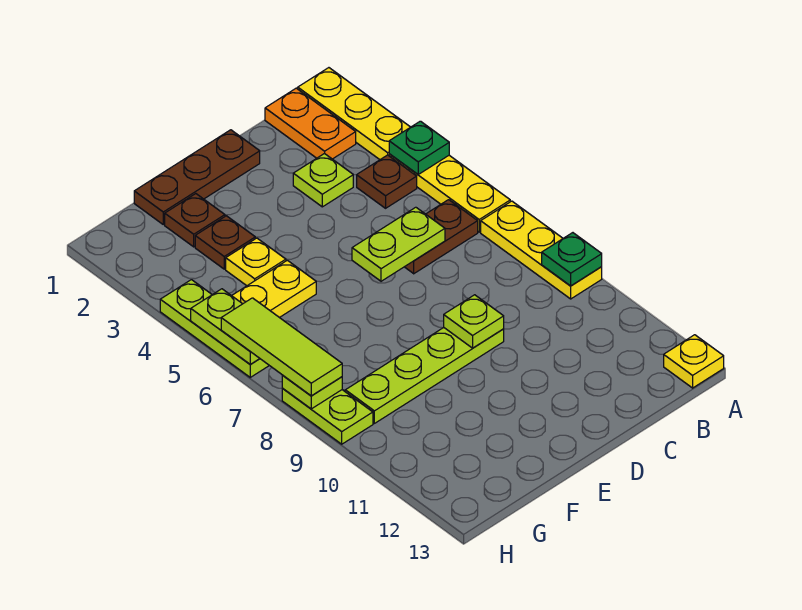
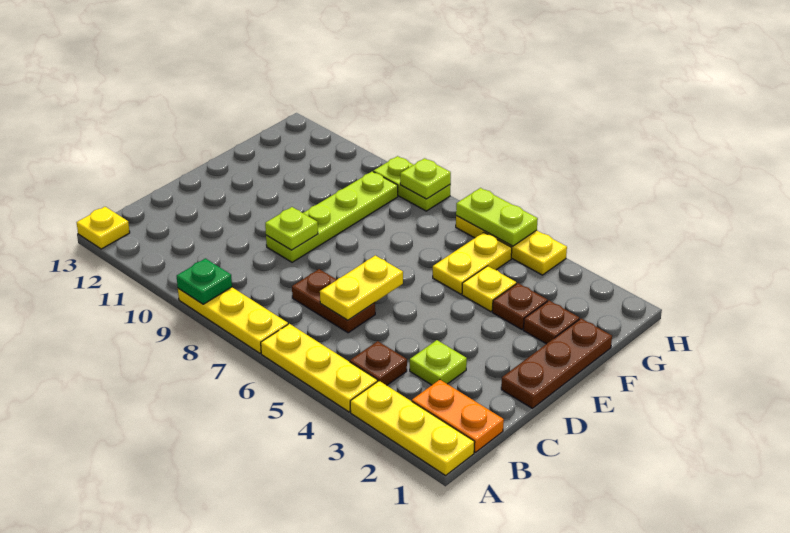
green 1x1 plate [389,121,449,174] -> none
brown 1x2 plate [405,200,478,274] -> brown 1x2 plate turned to [292,269,375,333]
lime 1x2 plate [352,207,445,281] -> yellow 1x2 plate [320,255,403,320]
lime 1x3 plate [160,280,269,377] -> yellow 1x3 plate [456,216,567,275]
lime 1x3 tile [221,298,342,396] -> none

